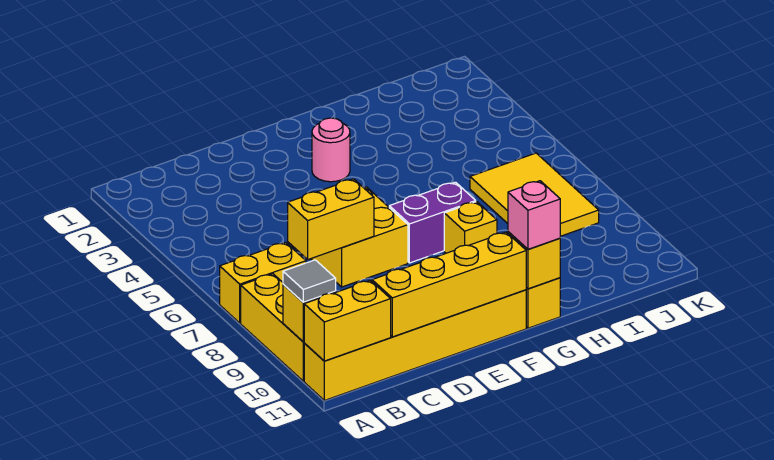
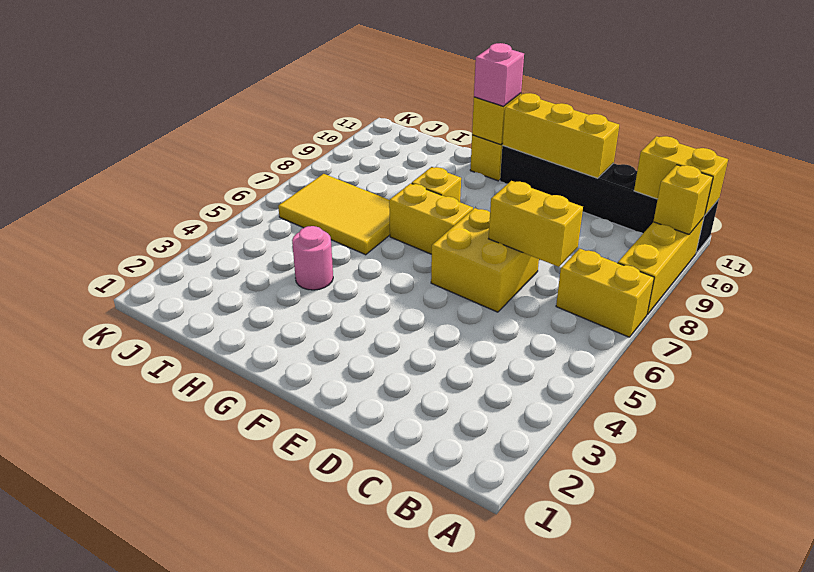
grey 1x1 tile [283,260,336,302] -> none
yellow 1x6 brick [304,290,526,400] -> black 1x6 brick [500,146,719,253]
yellow 1x4 brick [372,232,526,337] -> yellow 1x3 brick [502,93,619,178]
pink 1x1 round brick [312,118,350,182] -> pink 1x1 round brick moved to [292,226,333,290]
purple 1x2 brick [389,182,476,263] -> yellow 1x2 brick [389,183,473,254]
yellow 2x3 tile [470,153,599,236] -> yellow 2x3 tile turned to [278,174,390,255]

